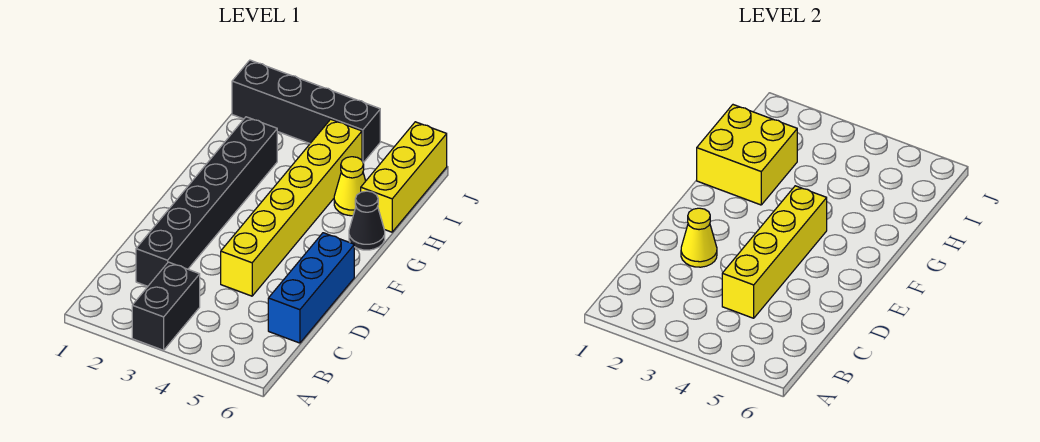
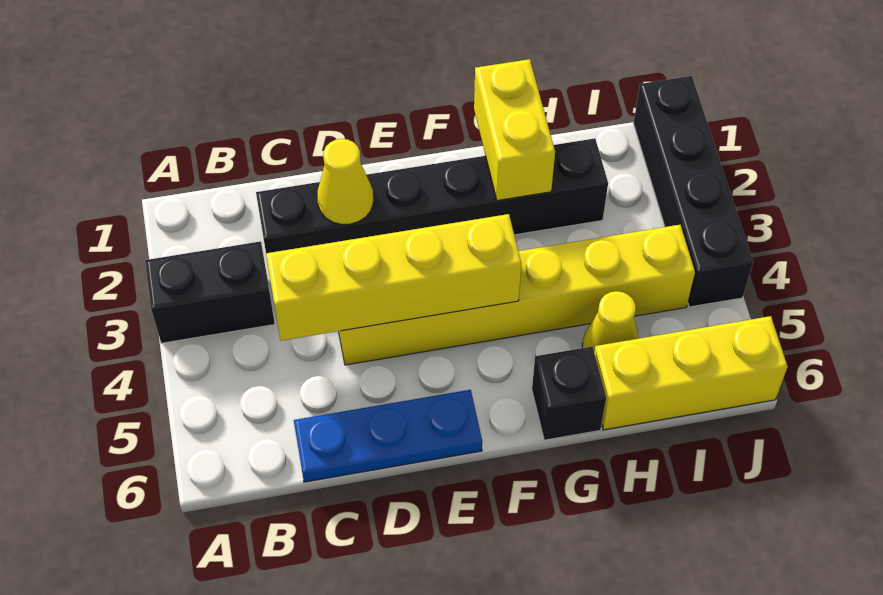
blue 1x3 brick [268,233,354,343] -> blue 1x3 plate [294,390,482,482]
yellow 2x2 brick [697,105,797,205] -> yellow 1x2 brick [474,59,555,200]
black 1x1 cone [349,191,385,250] -> black 1x1 brick [532,347,606,440]

